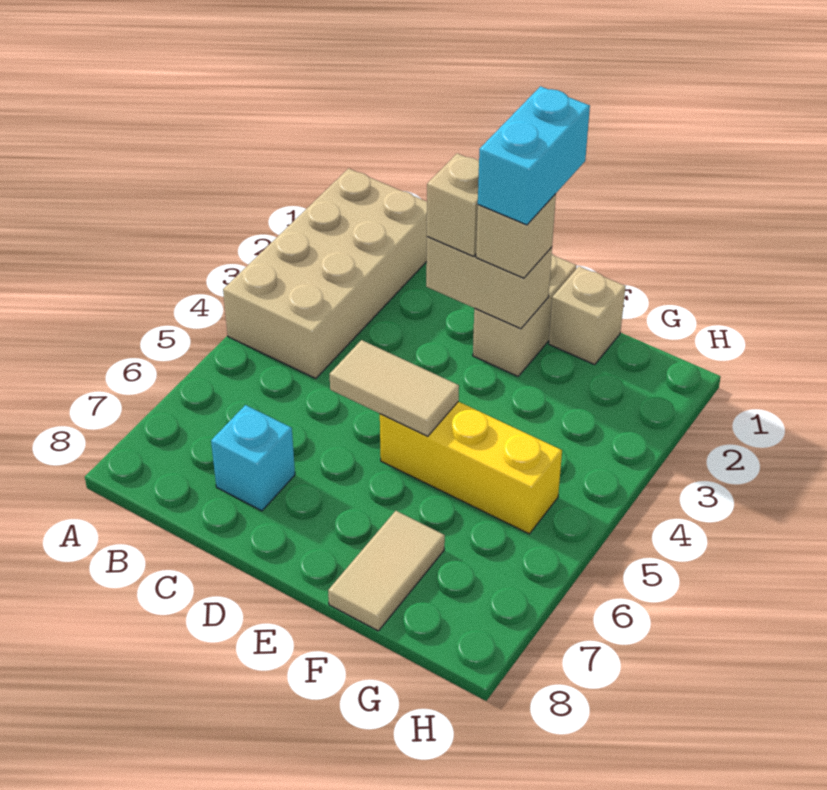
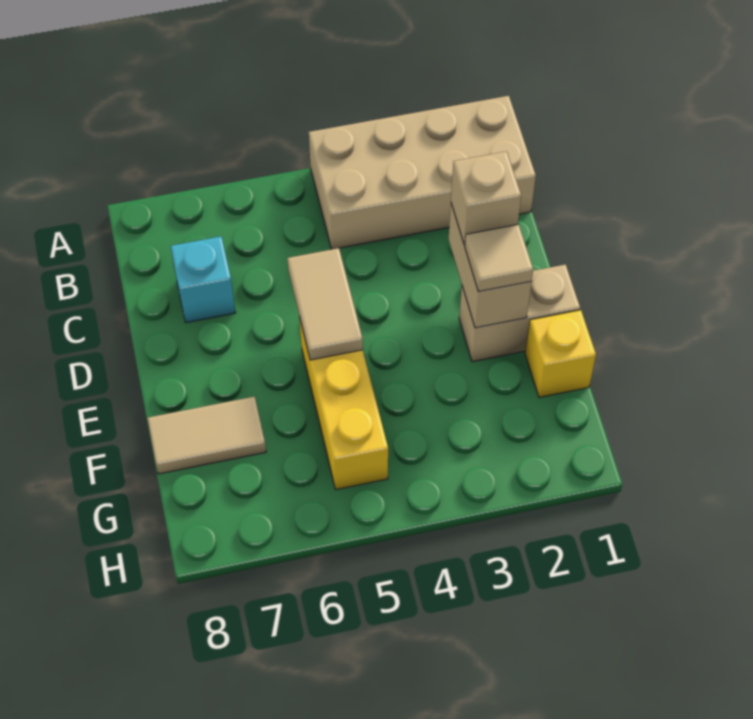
cyan 1x2 brick [478,86,590,225] -> none
tan 1x1 brick [476,194,556,278] -> tan 1x1 tile [465,224,533,292]
tan 1x1 brick [549,266,626,365] -> yellow 1x1 brick [525,310,596,397]

